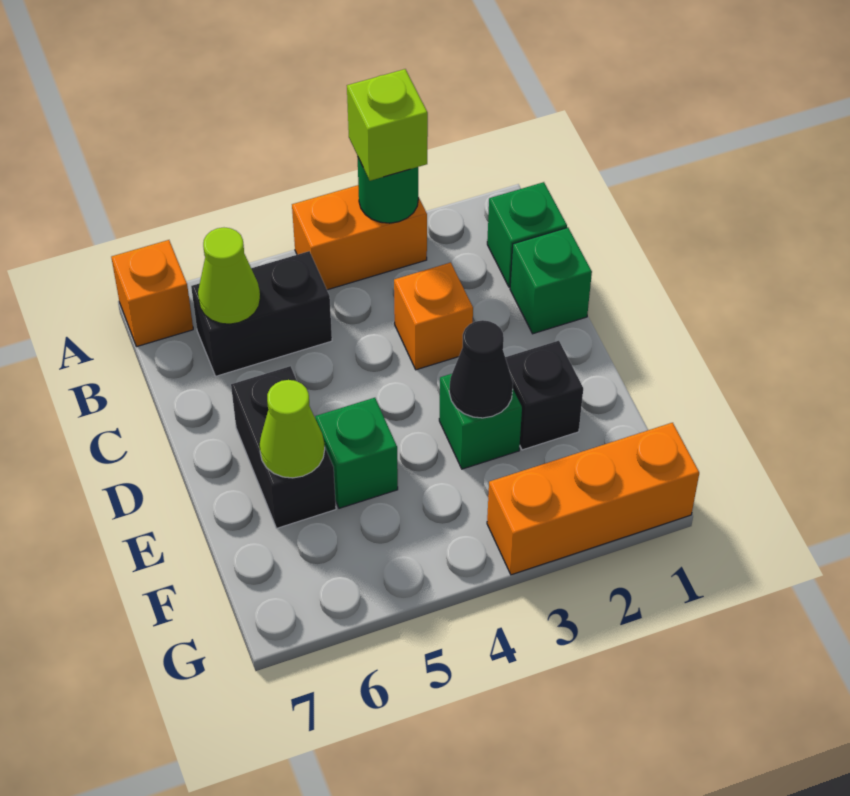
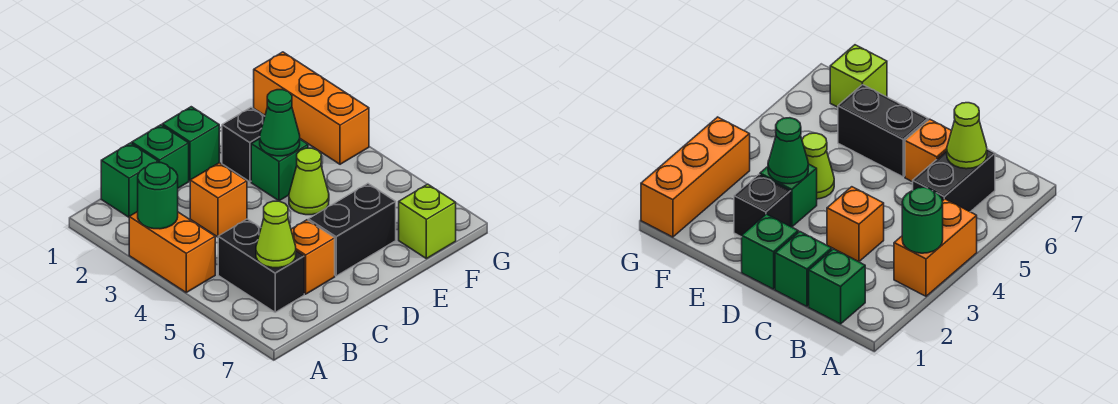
lime 1x1 brick [347,69,428,181] -> lime 1x1 brick moved to [399,184,456,259]
orange 1x1 brick [111,240,193,347] -> orange 1x1 brick moved to [291,220,335,294]
black 1x1 cone [449,320,513,418] -> green 1x1 cone [260,90,300,156]
green 1x1 brick [315,398,398,508] -> green 1x1 brick moved to [162,107,219,181]
lime 1x1 cone [259,380,325,478] -> lime 1x1 cone moved to [289,148,329,215]

